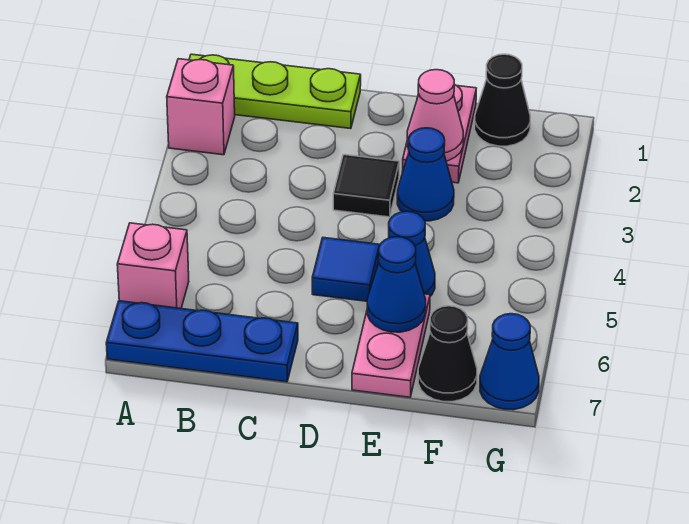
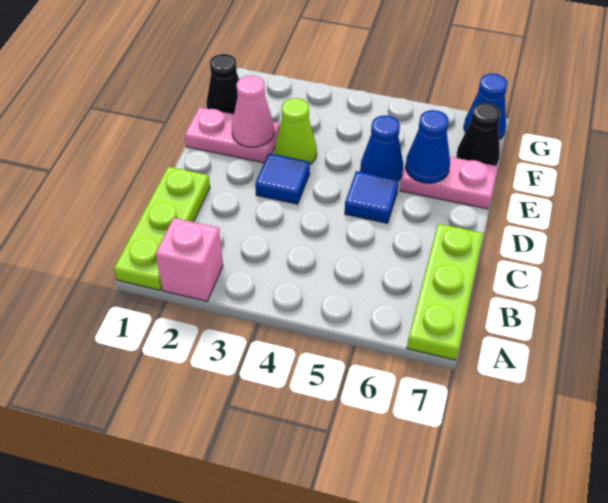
pink 1x1 brick [117,223,189,308] -> none
blue 1x3 plate [106,301,298,382] -> lime 1x3 plate [407,224,483,360]
black 1x1 tile [333,155,399,217] -> blue 1x1 tile [255,153,310,204]
blue 1x1 cone [397,128,454,221] -> lime 1x1 cone [275,98,317,164]

